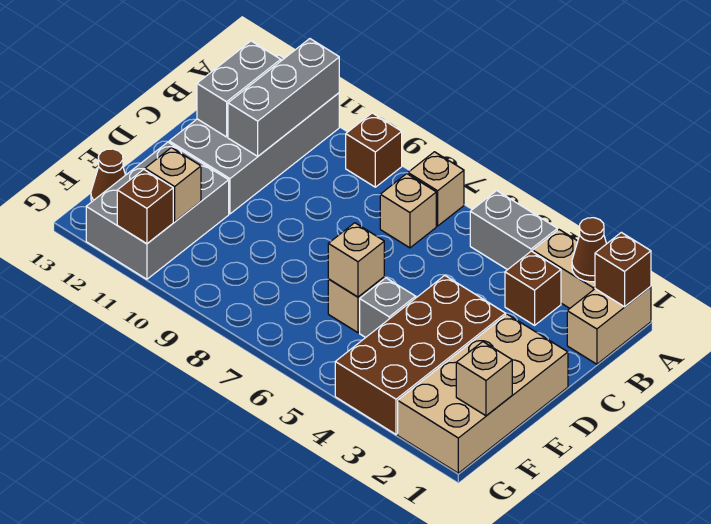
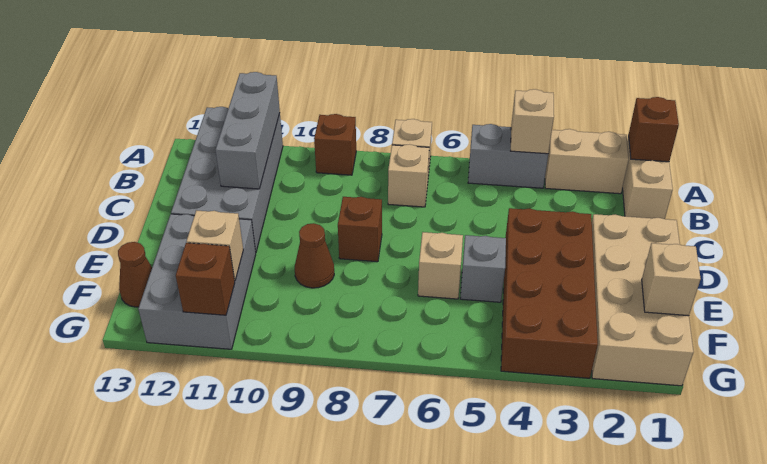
brown 1x1 cone [572,218,607,282] -> brown 1x1 cone moved to [295,223,334,288]
brown 1x1 brick [505,251,561,325] -> brown 1x1 brick moved to [338,197,382,262]
grey 1x2 brick [197,41,281,137] -> none
tan 1x1 brick [328,223,384,297] -> tan 1x1 brick moved to [511,89,554,154]

